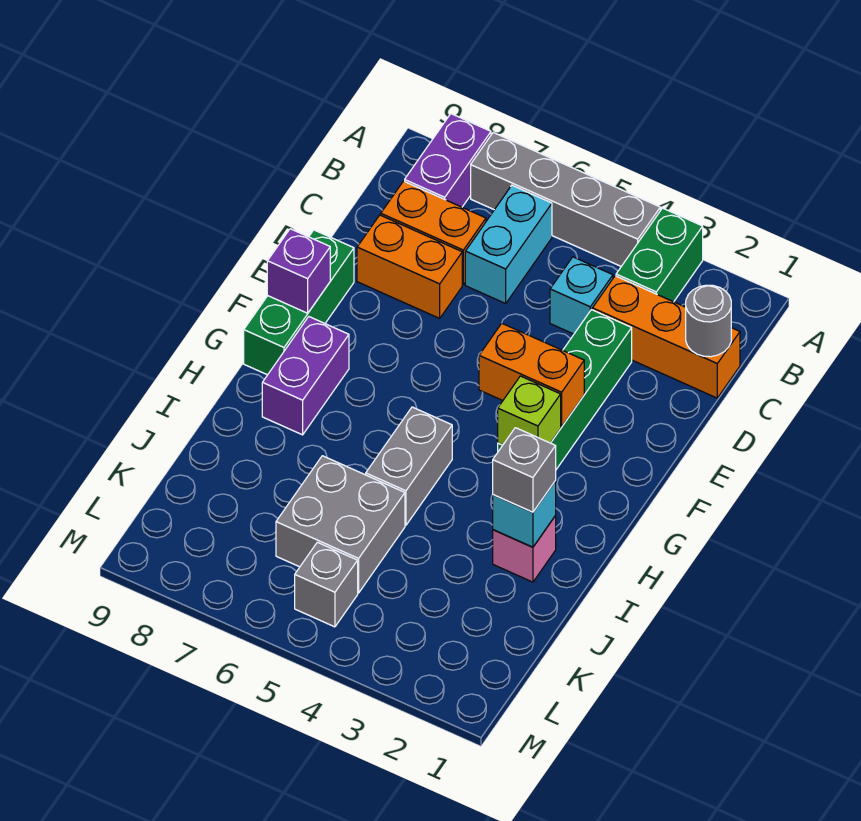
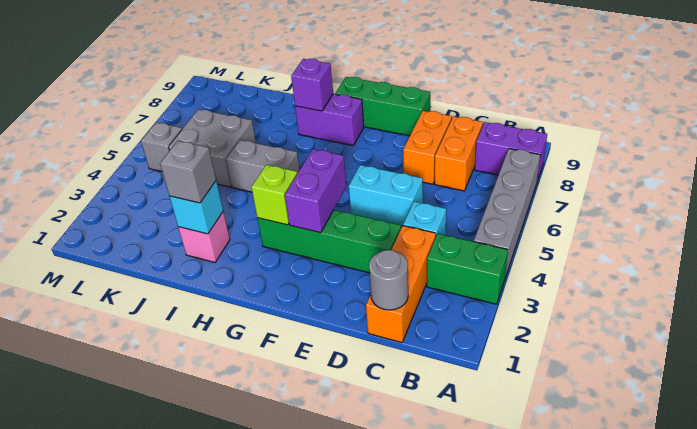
cyan 1x2 brick [465,185,552,303] -> cyan 1x2 brick moved to [349,165,423,226]
orange 1x2 brick [479,323,584,427] -> purple 1x2 brick [285,149,346,233]
purple 1x1 brick [267,229,330,313] -> purple 1x1 brick moved to [291,59,333,111]

